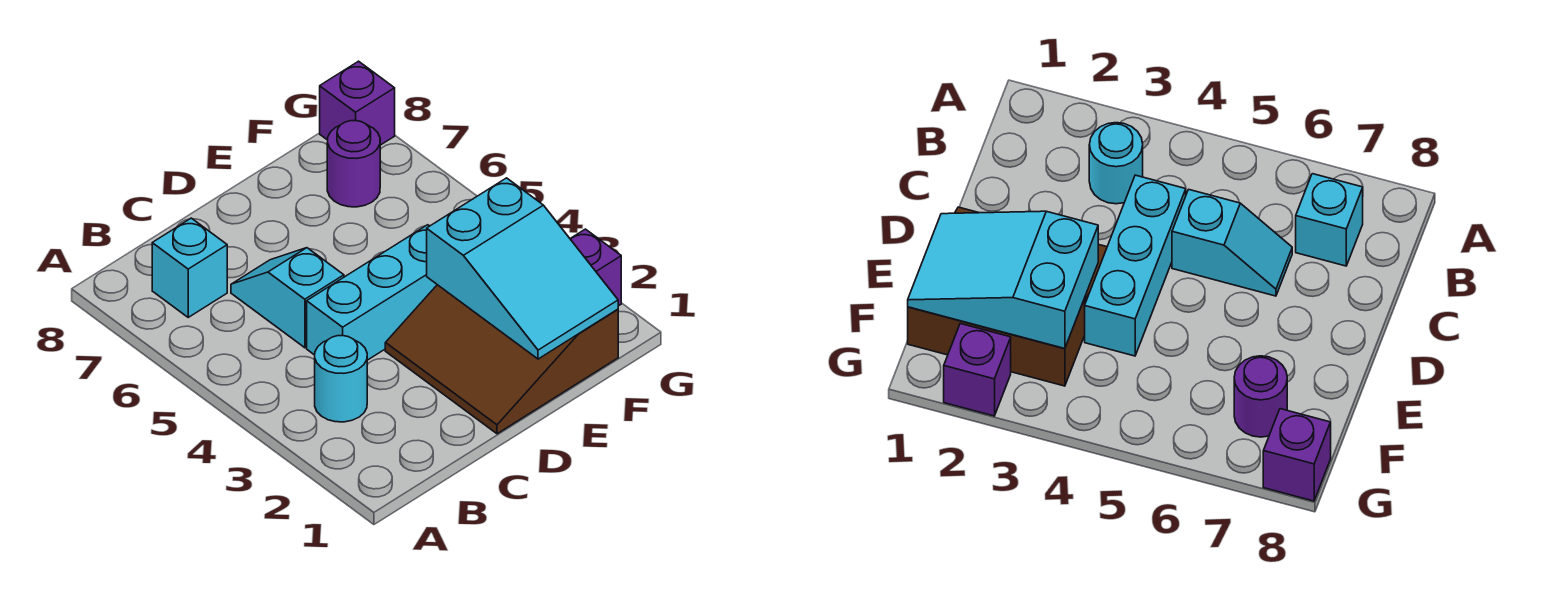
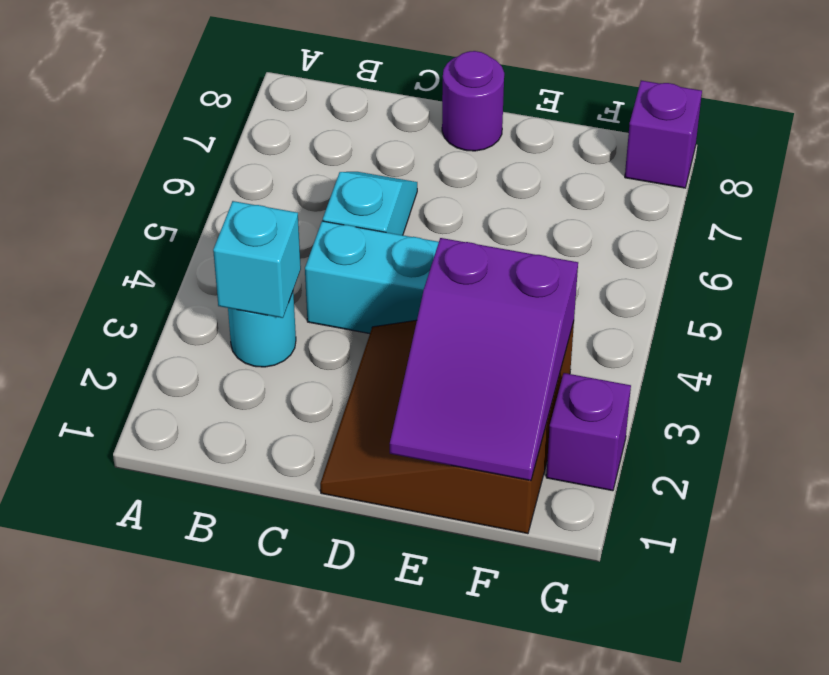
cyan 1x1 brick [152,218,227,317] -> cyan 1x1 brick moved to [213,201,301,318]
cyan 2x3 slope [427,178,618,359] -> purple 2x3 slope [390,238,578,481]
purple 1x1 round brick [327,121,380,207] -> purple 1x1 round brick moved to [442,51,504,151]

